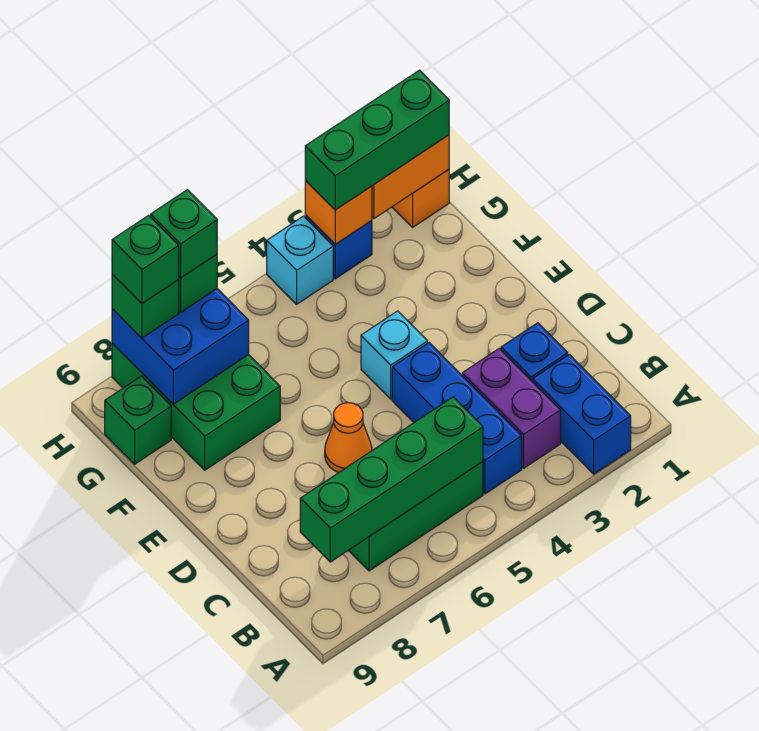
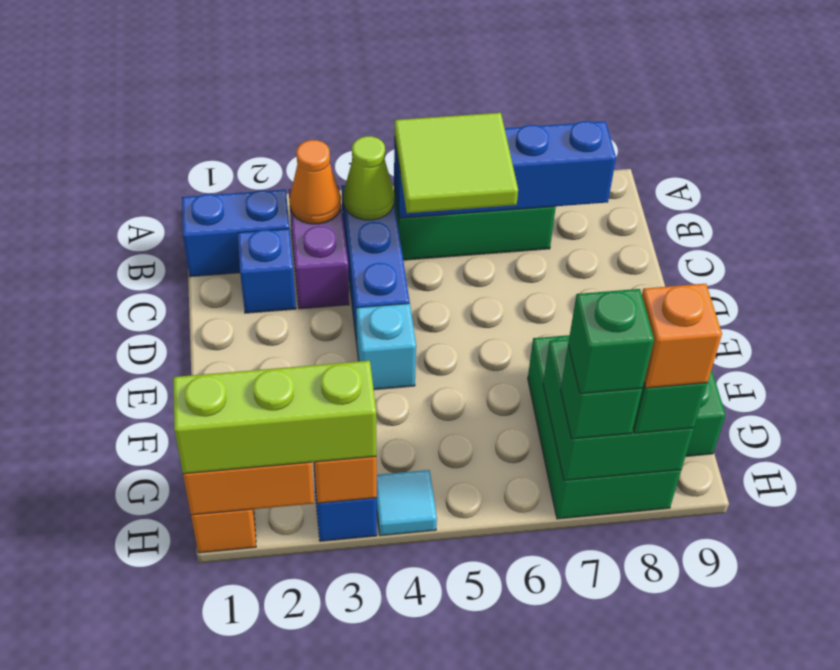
blue 1x2 brick [532,354,631,474] -> blue 1x2 brick turned to [182,190,289,277]
none -> lime 1x1 cone [343,136,394,220]
green 1x4 brick [300,397,483,562] -> blue 1x4 brick [394,121,616,218]
none -> lime 2x2 tile [394,113,518,213]
orange 1x1 cone [325,403,372,472] -> orange 1x1 cone moved to [289,140,341,224]
blue 2x2 brick [112,289,249,404] -> green 2x2 brick [543,339,694,480]
green 1x3 brick [305,70,449,210] -> lime 1x3 brick [173,361,376,474]
cyan 1x1 brick [267,216,333,304] -> cyan 1x1 tile [377,470,437,536]
green 1x1 brick [112,215,179,304] -> orange 1x1 brick [642,284,722,388]

